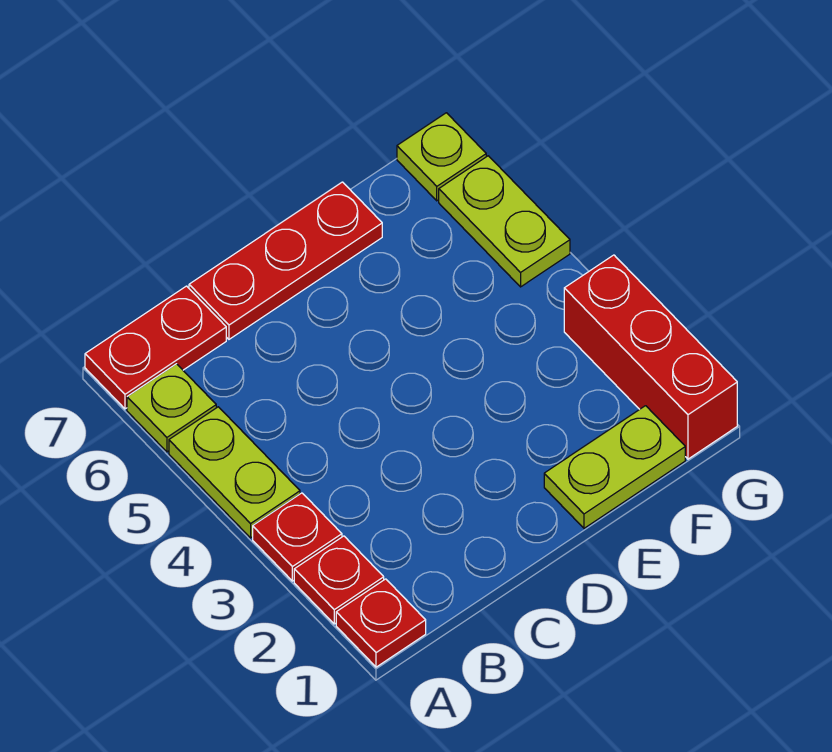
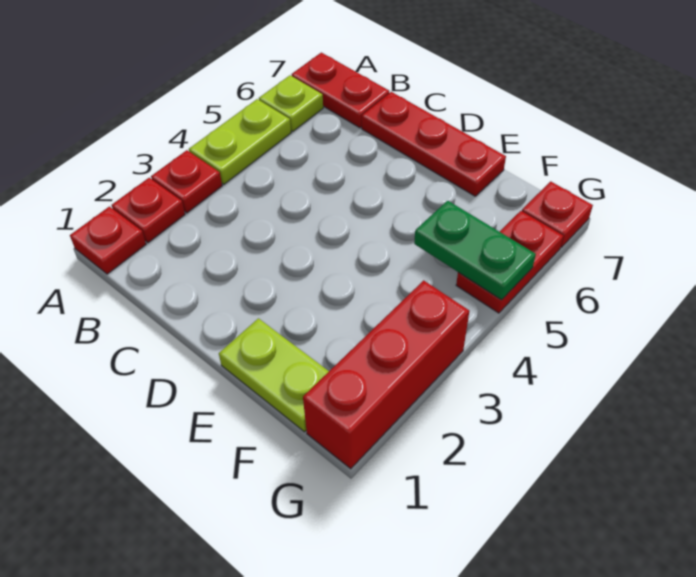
none -> green 1x2 plate [414,201,536,300]
lime 1x2 plate [439,156,570,287] -> red 1x2 plate [456,211,563,313]
lime 1x1 plate [397,113,486,201] -> red 1x1 plate [522,181,593,247]

